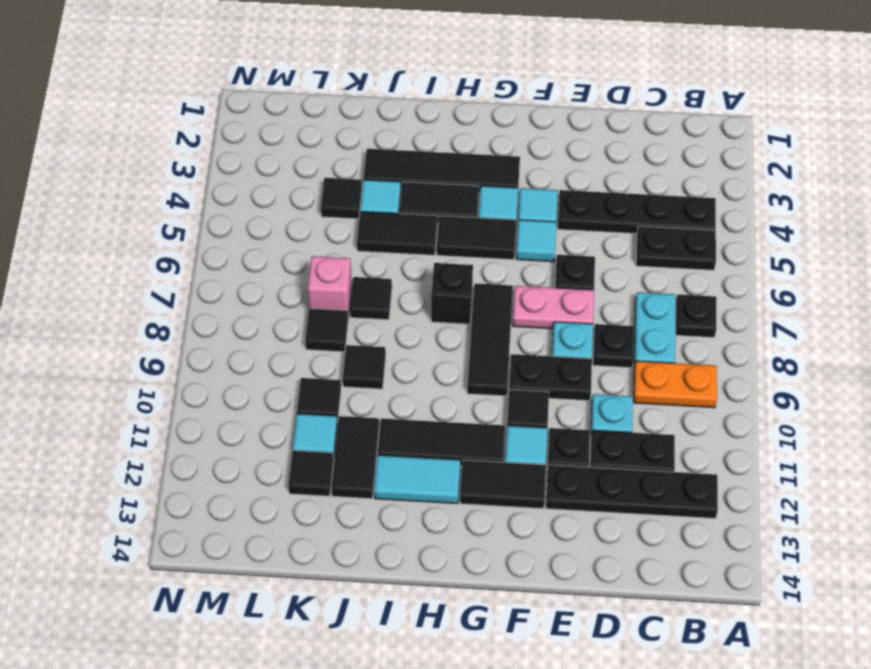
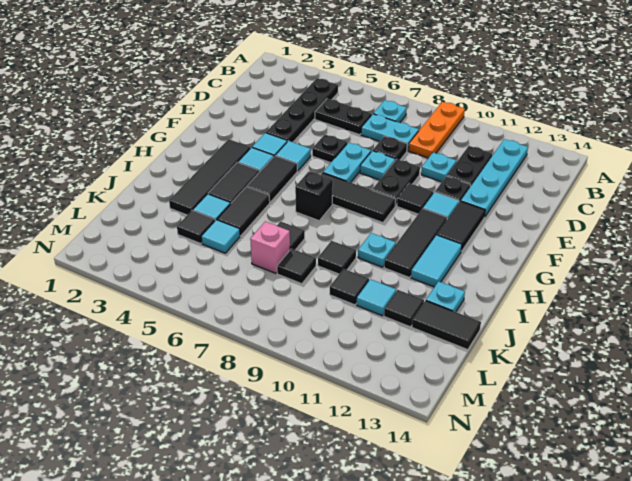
black 1x2 plate [636,226,716,270] -> black 1x2 plate turned to [315,99,372,135]
black 1x1 plate [676,294,716,338] -> cyan 1x1 plate [373,100,407,123]
orange 1x2 plate [634,361,717,408] -> orange 1x3 plate [409,102,465,158]
black 1x4 plate [546,465,718,518] -> cyan 1x4 plate [461,139,528,217]
pink 1x2 plate [513,286,594,329] -> cyan 1x2 plate [323,143,371,183]
none -> cyan 1x1 plate [358,233,396,267]
black 1x2 tile [331,416,379,499] -> black 1x2 tile moved to [412,301,481,350]
none -> cyan 1x1 plate [426,281,465,312]
none -> cyan 1x1 tile [201,220,240,253]

